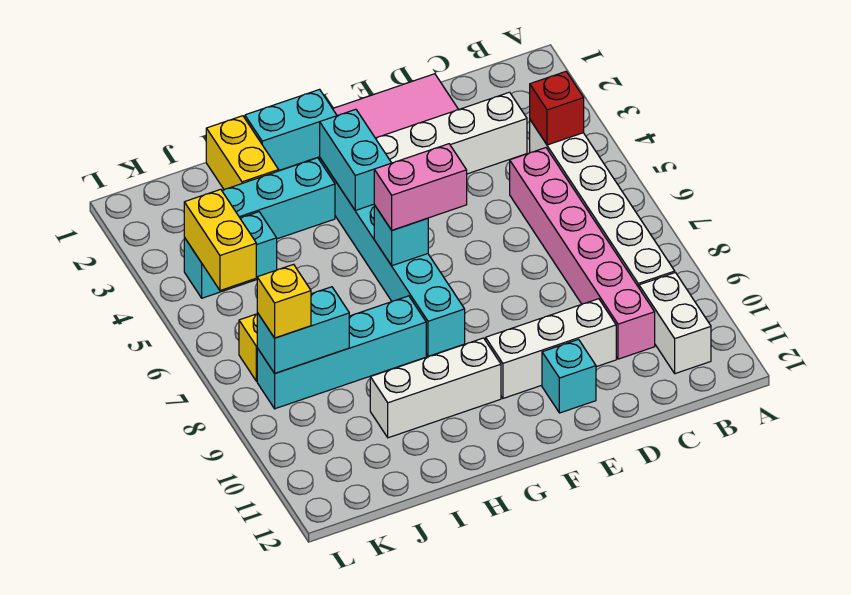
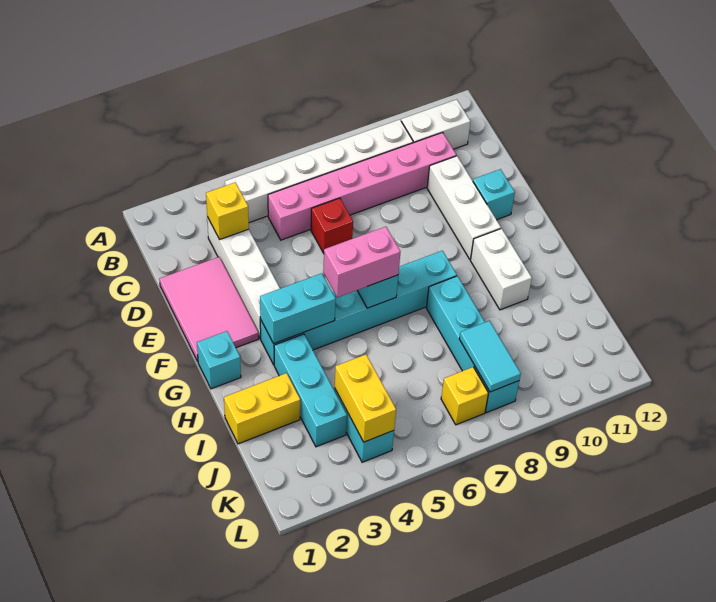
red 1x1 brick [530,72,584,145] -> red 1x1 brick moved to [311,198,353,253]
pink 1x2 brick [374,144,467,230] -> pink 1x2 brick turned to [323,227,400,297]
cyan 1x2 brick [245,89,337,170] -> cyan 1x1 brick [197,331,241,389]
white 1x3 brick [370,338,501,438] -> white 1x2 brick [471,229,532,310]
cyan 1x2 brick [257,287,349,373] -> cyan 1x2 tile [459,321,521,392]
yellow 1x2 brick [184,189,256,290] -> yellow 1x2 brick turned to [335,354,396,442]
yellow 1x1 brick [257,264,311,338] -> yellow 1x1 brick moved to [206,182,249,239]

